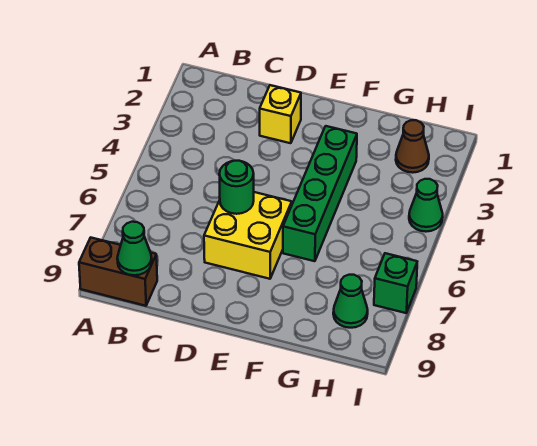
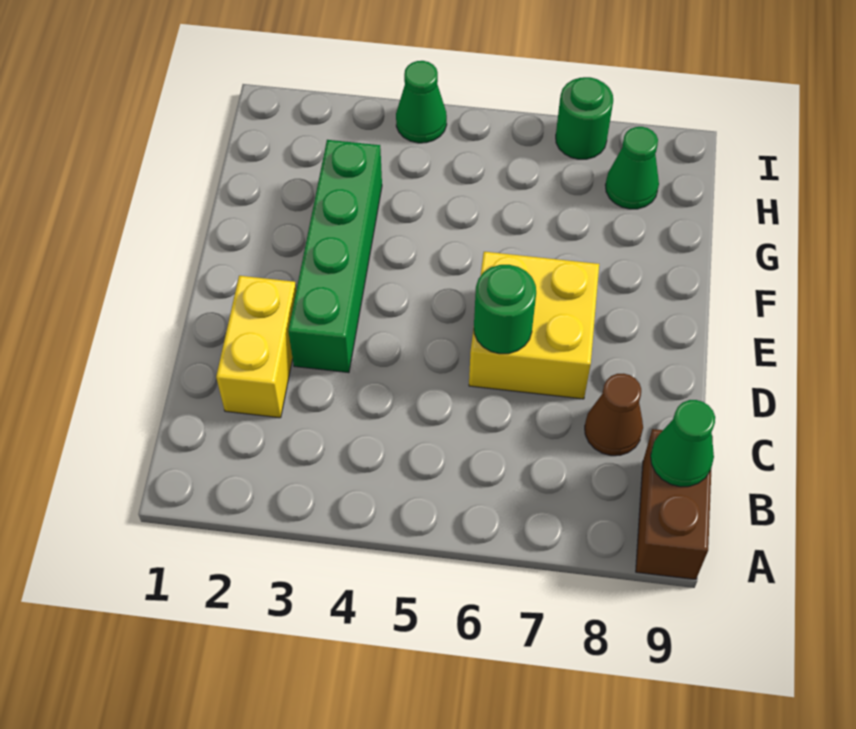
yellow 1x1 brick [260,85,301,143] -> yellow 1x2 brick [216,276,296,418]
green 1x4 brick [283,126,357,261] -> green 1x4 brick turned to [288,140,382,373]
brown 1x1 cone [396,120,429,173] -> brown 1x1 cone moved to [585,374,643,456]
green 1x1 brick [374,253,417,313] -> green 1x1 round brick [556,77,613,159]

